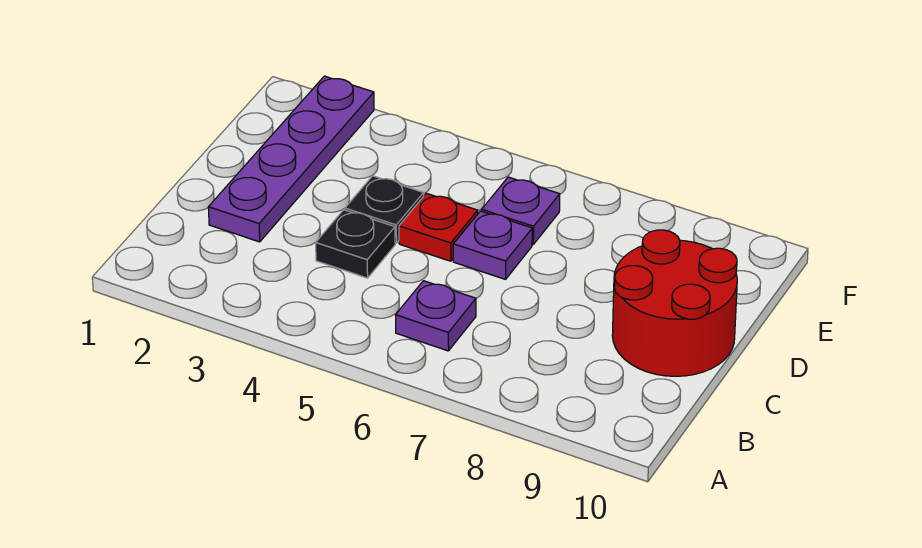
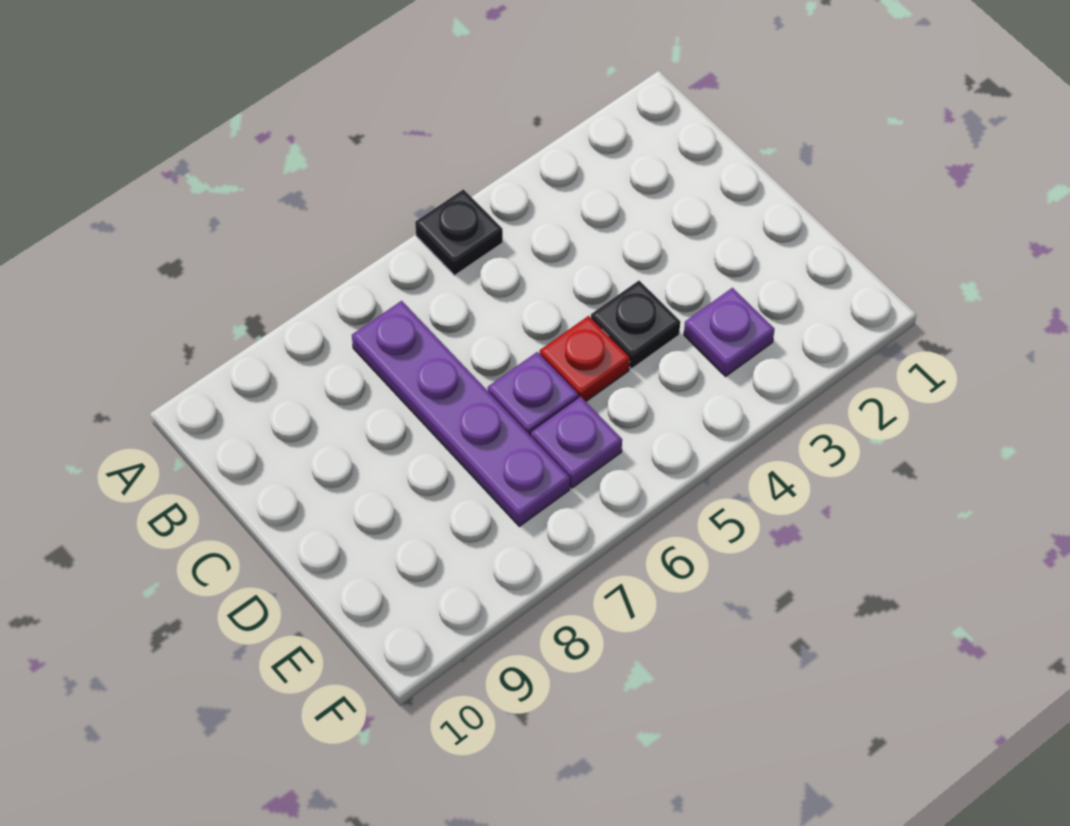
purple 1x1 plate [396,281,476,351] -> purple 1x1 plate moved to [684,288,774,376]
purple 1x4 plate [208,76,374,242] -> purple 1x4 plate moved to [352,301,570,526]
black 1x1 plate [316,210,395,278] -> black 1x1 plate moved to [415,189,503,275]
red 2x2 round brick [612,230,737,376] -> none

